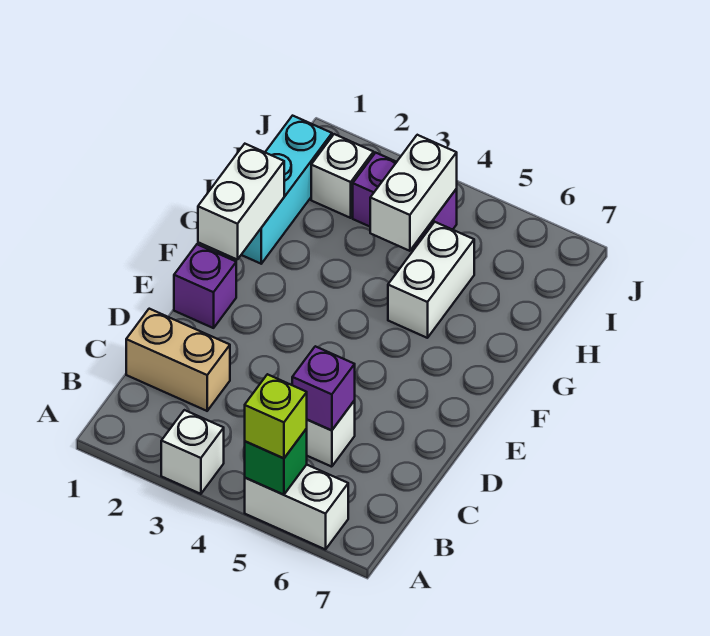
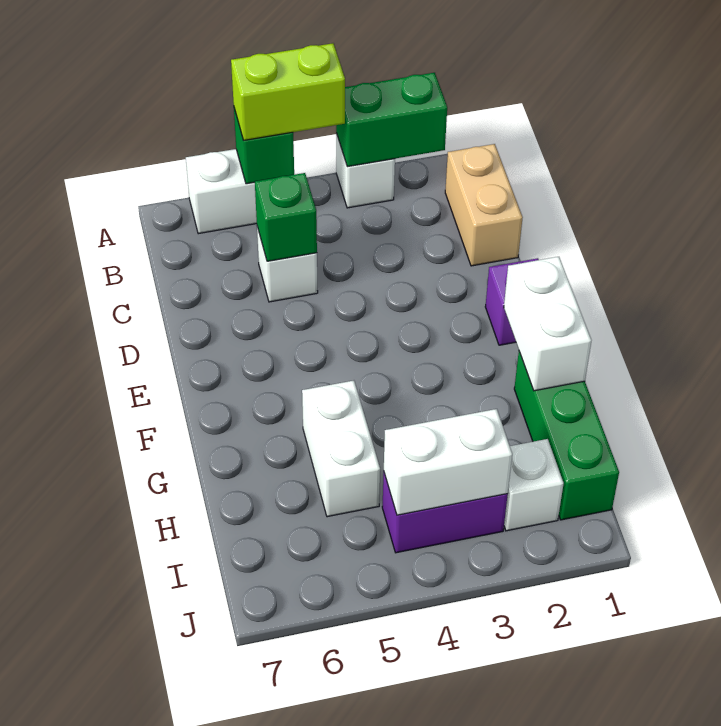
none -> green 1x2 brick [336,73,447,167]
lime 1x1 brick [245,374,307,458] -> lime 1x2 brick [231,43,345,141]
tan 1x2 brick [126,309,230,411] -> tan 1x2 brick turned to [445,144,523,266]
purple 1x1 brick [292,346,355,430] -> green 1x1 brick [255,173,317,261]
cyan 1x3 brick [241,116,332,264] -> green 1x3 brick [514,352,619,520]
white 1x2 brick [370,135,457,251] -> white 1x2 brick turned to [384,409,512,515]

